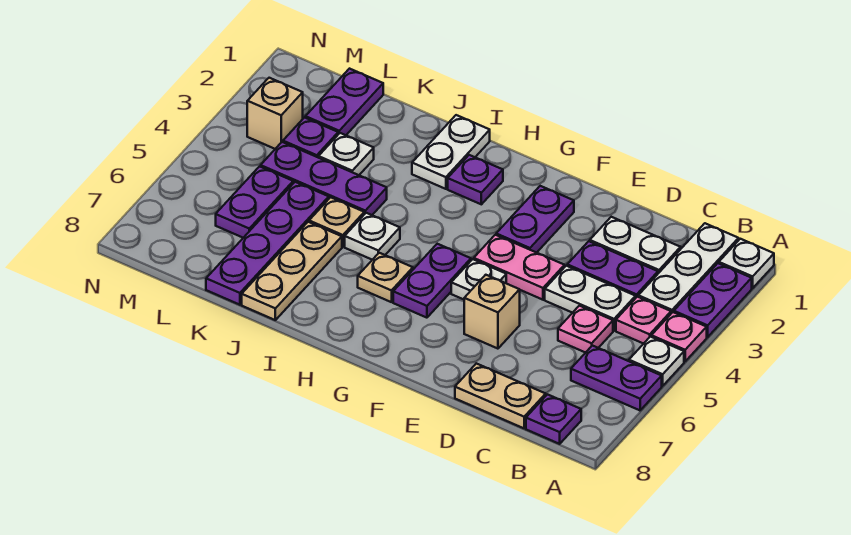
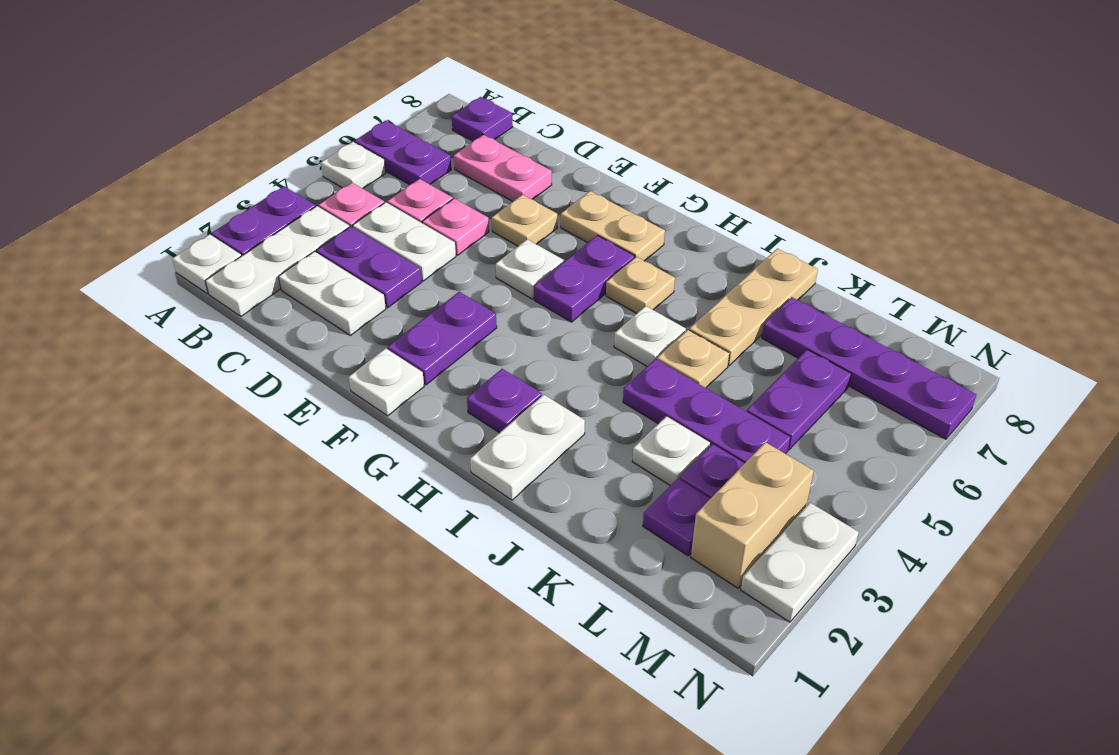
pink 1x1 plate [651,312,707,361] -> pink 1x1 plate moved to [422,198,489,255]
tan 1x2 plate [455,363,546,428] -> tan 1x2 plate moved to [561,191,665,261]
pink 1x2 plate [474,235,565,300] -> pink 1x2 plate moved to [454,135,552,201]
tan 1x1 brick [464,275,520,349] -> tan 1x1 plate [492,195,557,246]
none -> white 1x1 plate [349,348,424,416]
purple 1x4 plate [206,182,329,305] -> purple 1x4 plate turned to [762,297,976,439]
purple 1x2 plate [305,69,383,135] -> purple 1x1 plate [643,478,711,556]
tan 1x1 brick [247,78,303,149] -> tan 1x2 brick [691,442,814,588]
none -> white 1x2 plate [741,503,859,622]

